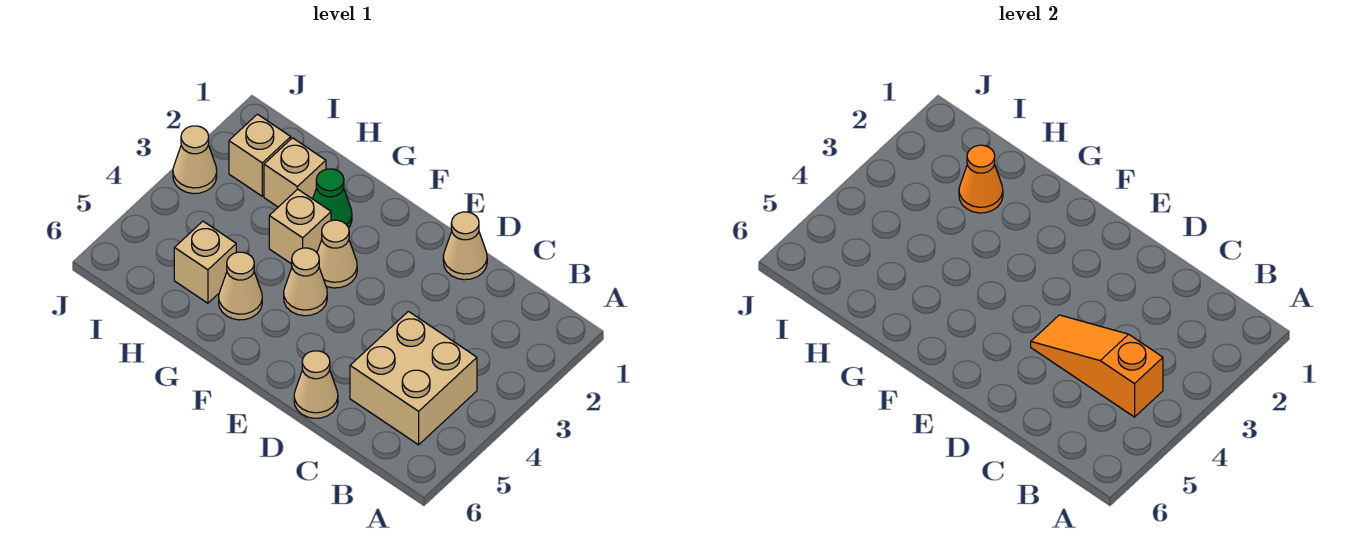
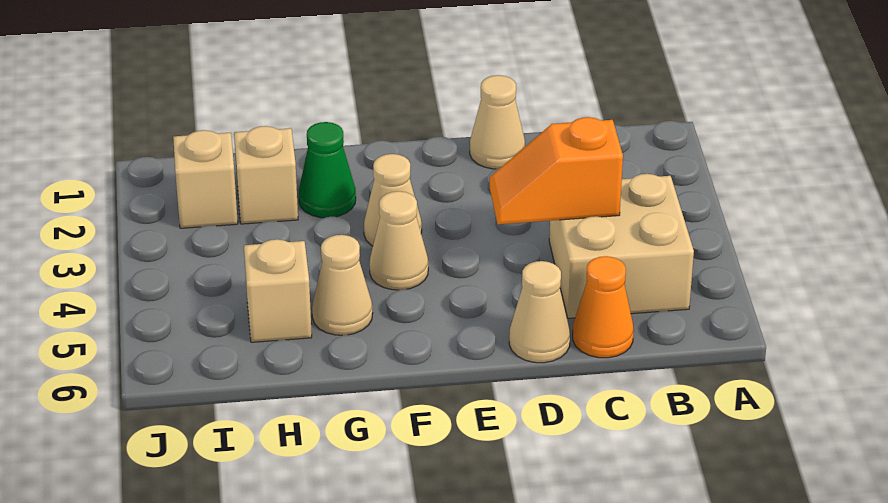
orange 1x3 slope [1031,315,1163,417] -> orange 1x2 slope [490,117,623,224]
tan 1x1 brick [269,189,331,264] -> none
orange 1x1 cone [959,145,1003,213] -> orange 1x1 cone moved to [573,256,634,358]
tan 1x1 cone [173,126,217,194] -> none

